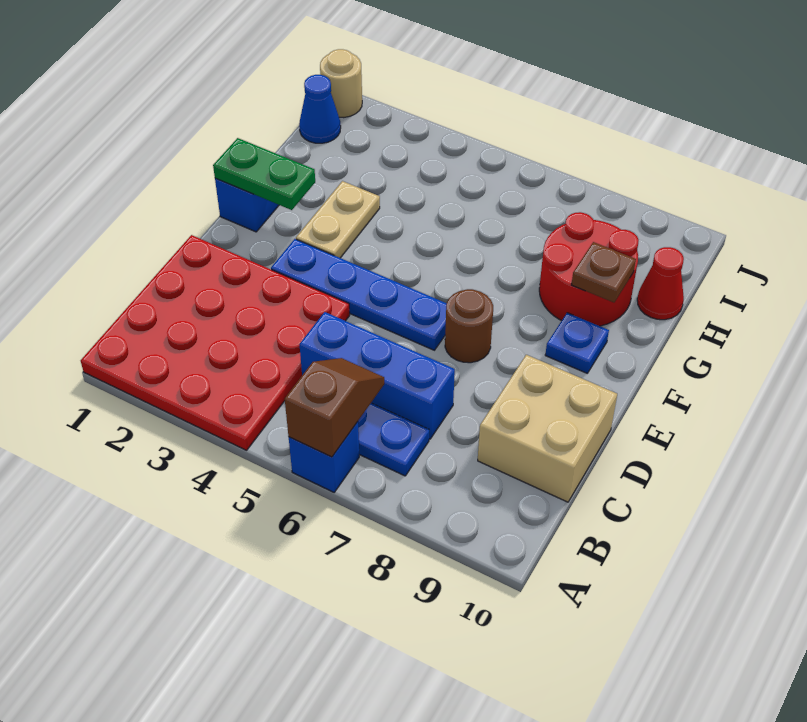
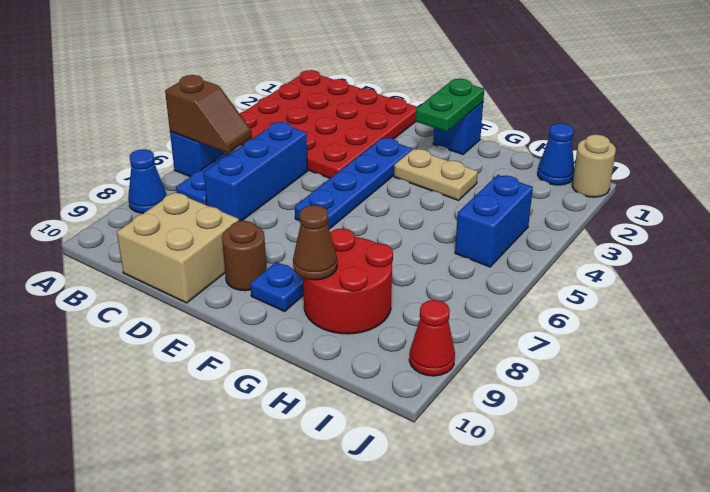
none -> blue 1x1 cone [128,149,166,213]
brown 1x1 round brick [445,289,493,363] -> brown 1x1 round brick moved to [222,221,266,291]
brown 1x1 plate [572,242,636,302] -> brown 1x1 cone [293,205,337,280]
red 1x1 cone [637,247,684,320] -> red 1x1 cone moved to [409,300,455,376]
none -> blue 1x2 brick [455,175,533,267]

